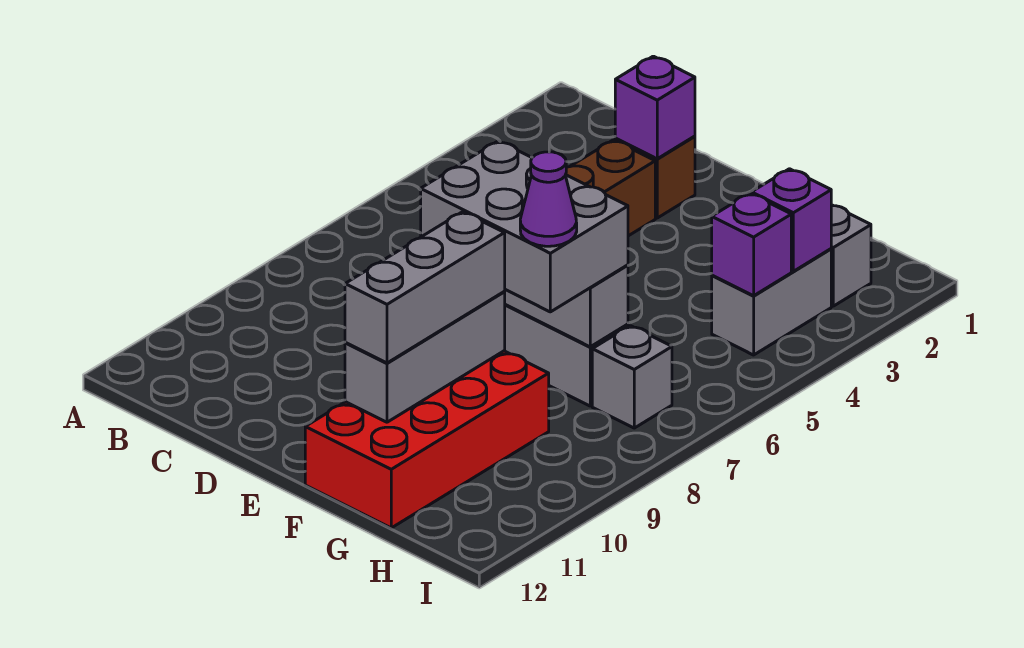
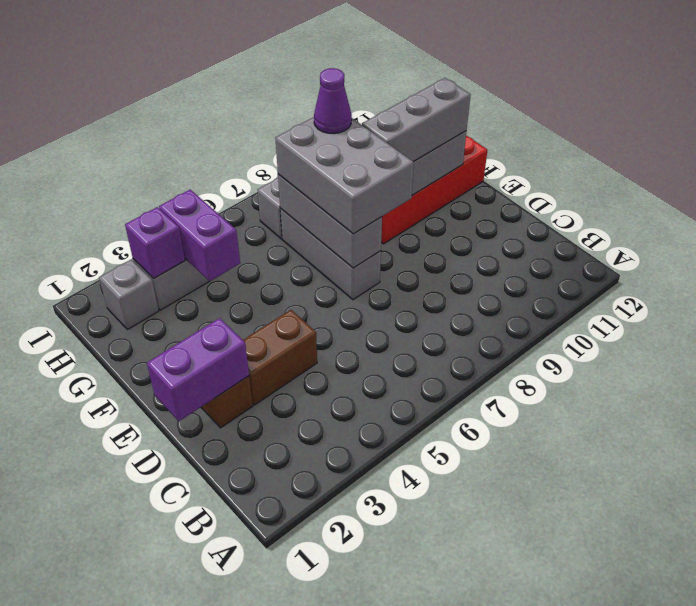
purple 1x1 brick [615,56,695,159] -> purple 1x2 brick [147,318,249,421]
purple 1x1 brick [712,193,791,296] -> purple 1x2 brick [159,190,240,281]

